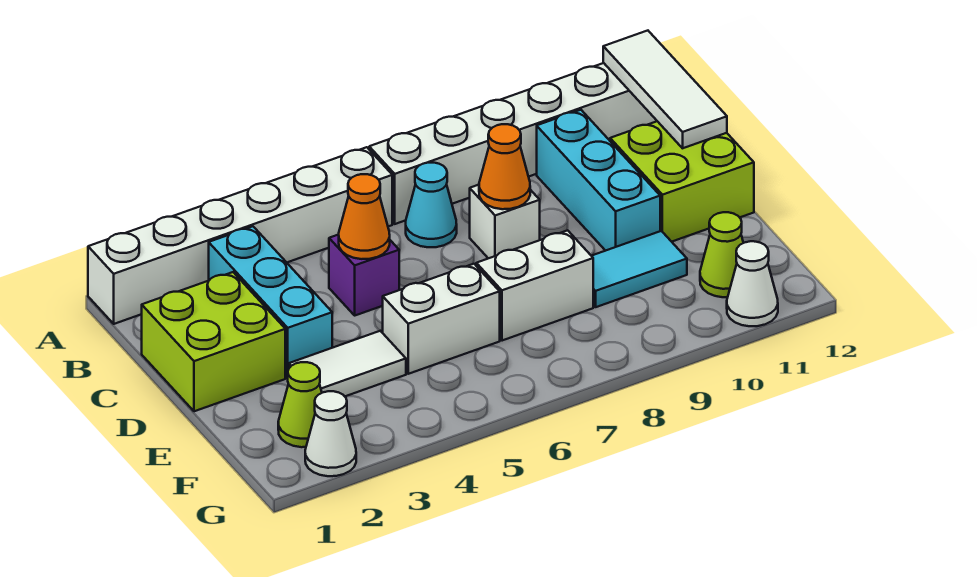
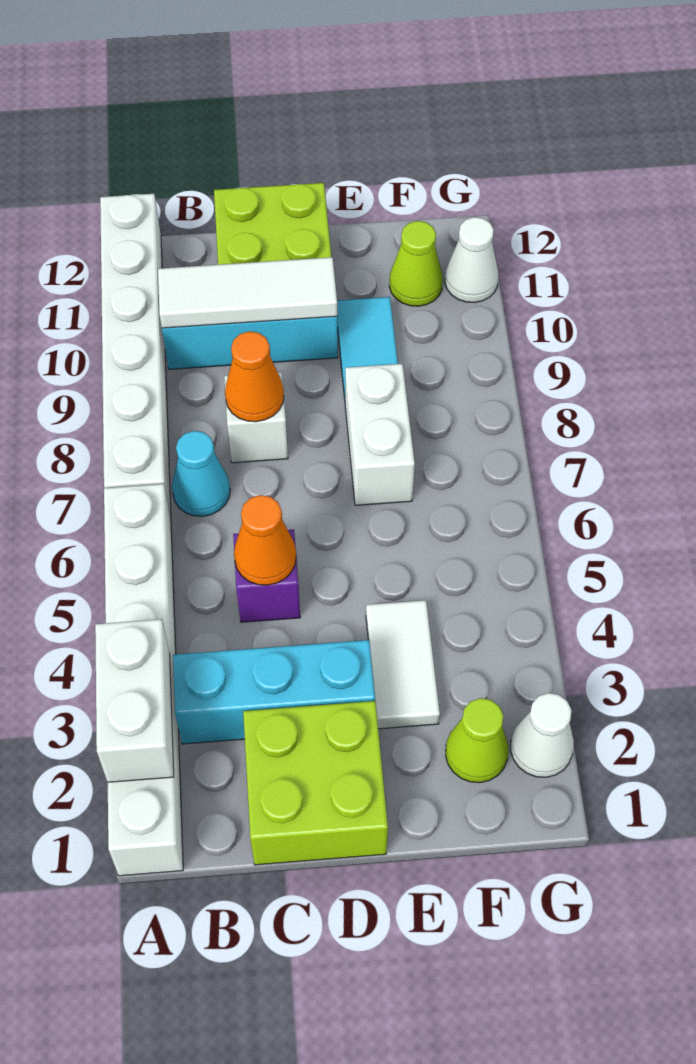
white 1x3 tile [603,31,727,148] -> white 1x3 tile moved to [158,257,337,328]
white 1x2 brick [383,264,500,374] -> white 1x2 brick moved to [95,619,174,782]

